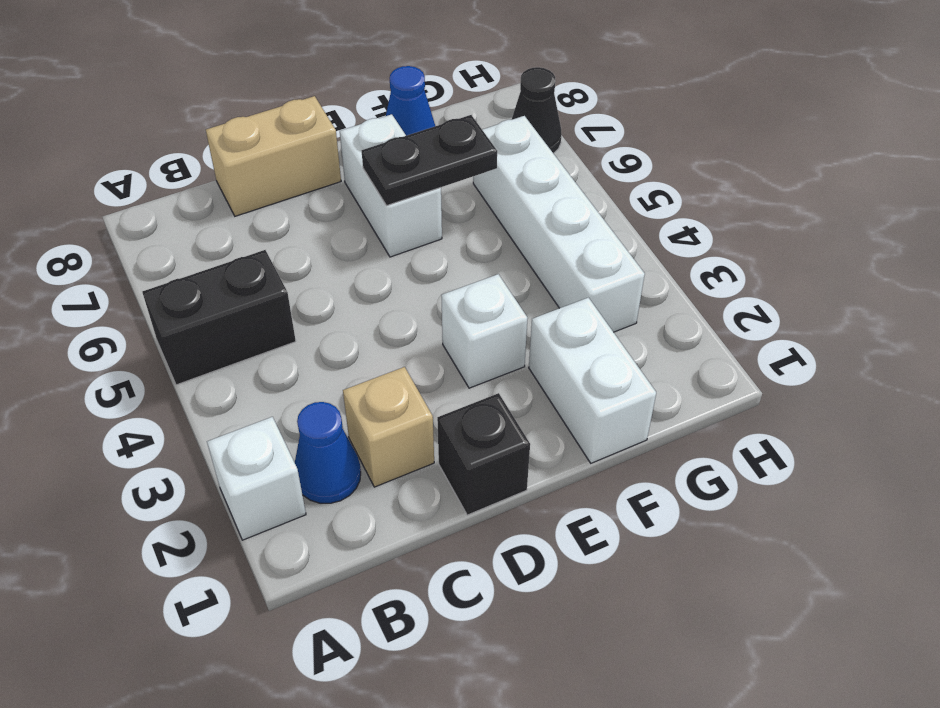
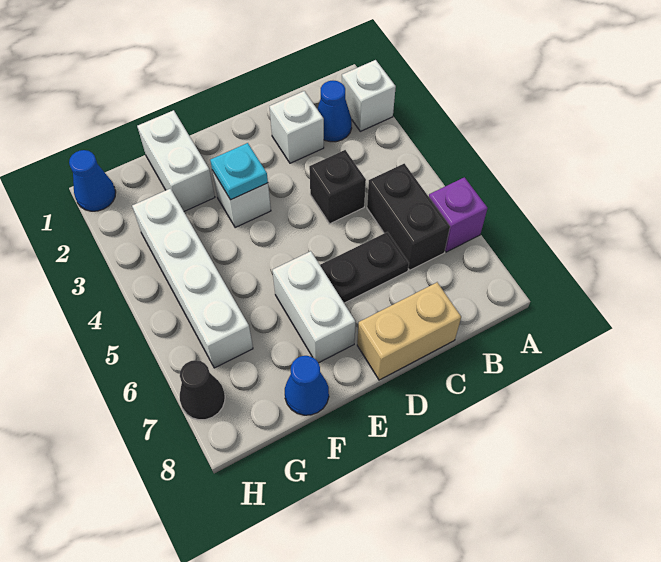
black 1x2 brick [142,250,296,385] -> black 1x2 brick turned to [367,164,450,270]
none -> purple 1x1 brick [429,177,488,252]
tan 1x1 brick [343,367,434,487] -> white 1x1 brick [269,91,324,163]
black 1x1 brick [437,393,530,515] -> black 1x1 brick moved to [309,150,366,224]
none -> cyan 1x1 plate [210,143,268,200]
black 1x2 plate [362,115,497,206] -> black 1x2 plate moved to [320,232,409,303]
none -> blue 1x1 cone [69,150,116,211]

